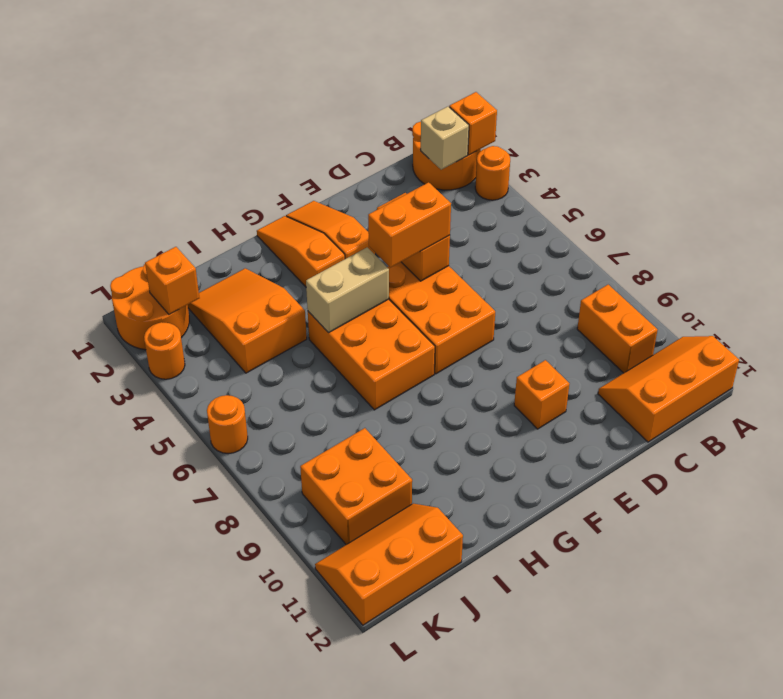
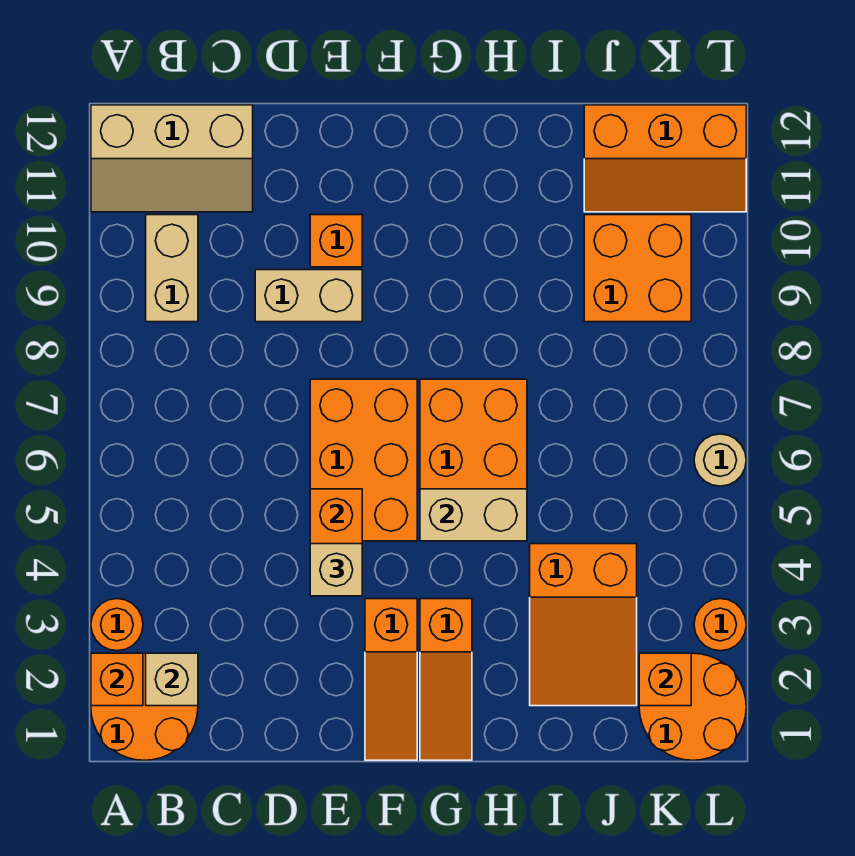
orange 2x3 slope [598,336,739,442] -> tan 2x3 slope [91,105,253,212]
orange 1x2 brick [577,285,657,373] -> tan 1x2 brick [146,215,198,322]
none -> tan 1x2 brick [255,270,362,322]
none -> tan 1x1 brick [310,544,362,596]
orange 1x2 brick [368,182,451,268] -> none
orange 1x1 round brick [207,395,248,454] -> tan 1x1 round brick [694,434,746,486]

